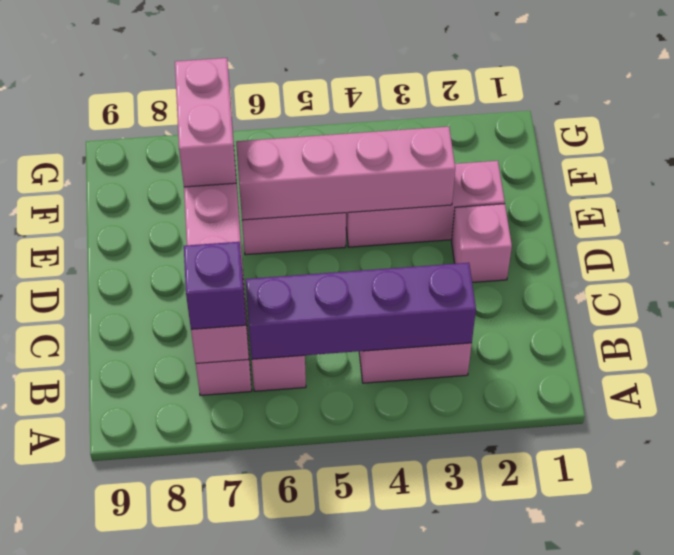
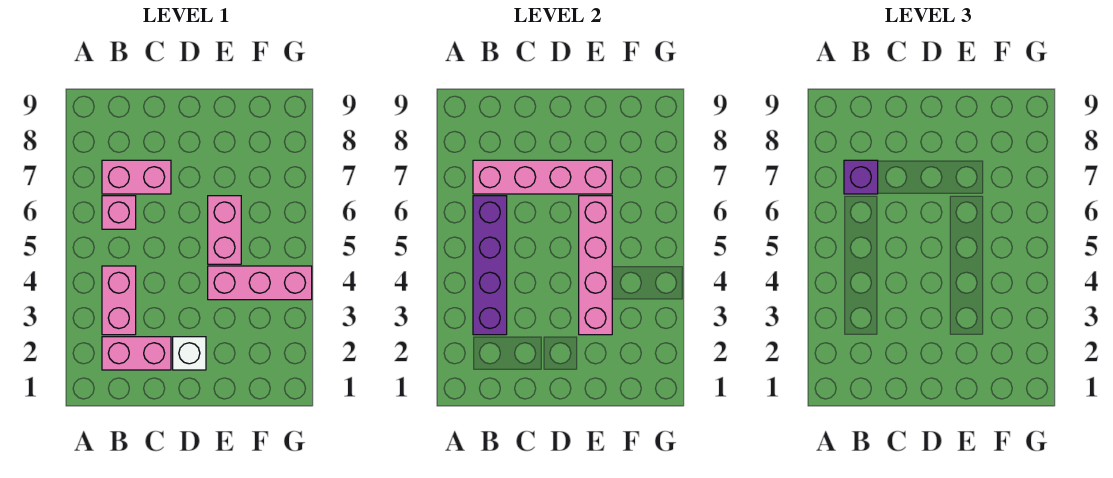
pink 1x1 brick [452,204,512,282] -> white 1x1 brick [173,337,206,370]
pink 1x3 brick [346,161,505,247] -> pink 1x3 brick turned to [208,266,312,300]
pink 1x2 brick [175,58,236,187] -> pink 1x2 brick moved to [102,337,171,370]

